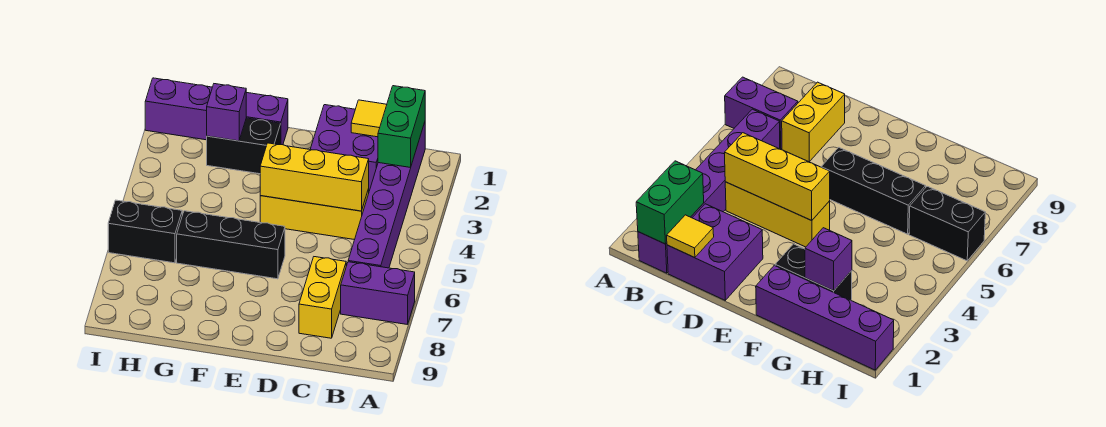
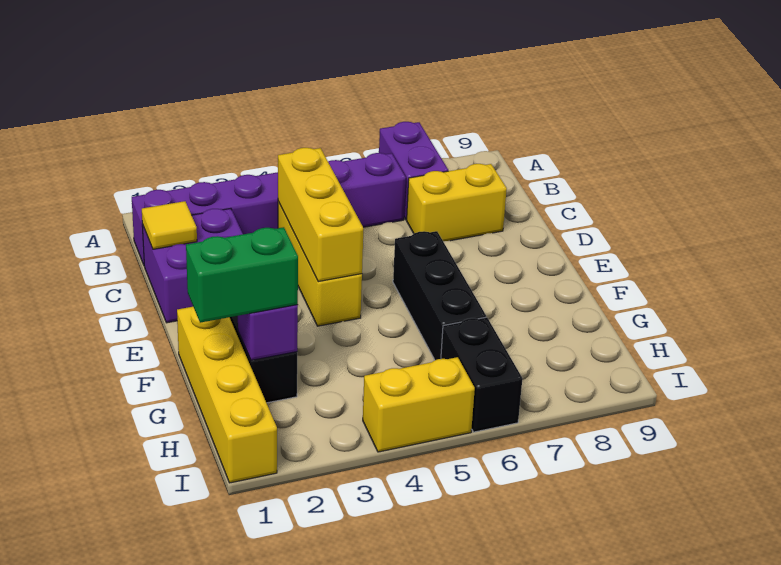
green 1x2 brick [378,86,425,168] -> green 1x2 brick moved to [186,227,298,323]
purple 1x4 brick [145,78,288,145] -> yellow 1x4 brick [177,307,277,483]
none -> yellow 1x2 brick [363,357,475,452]

